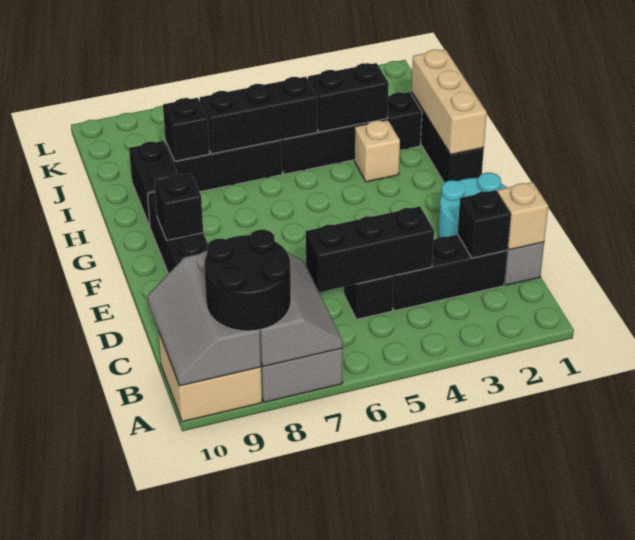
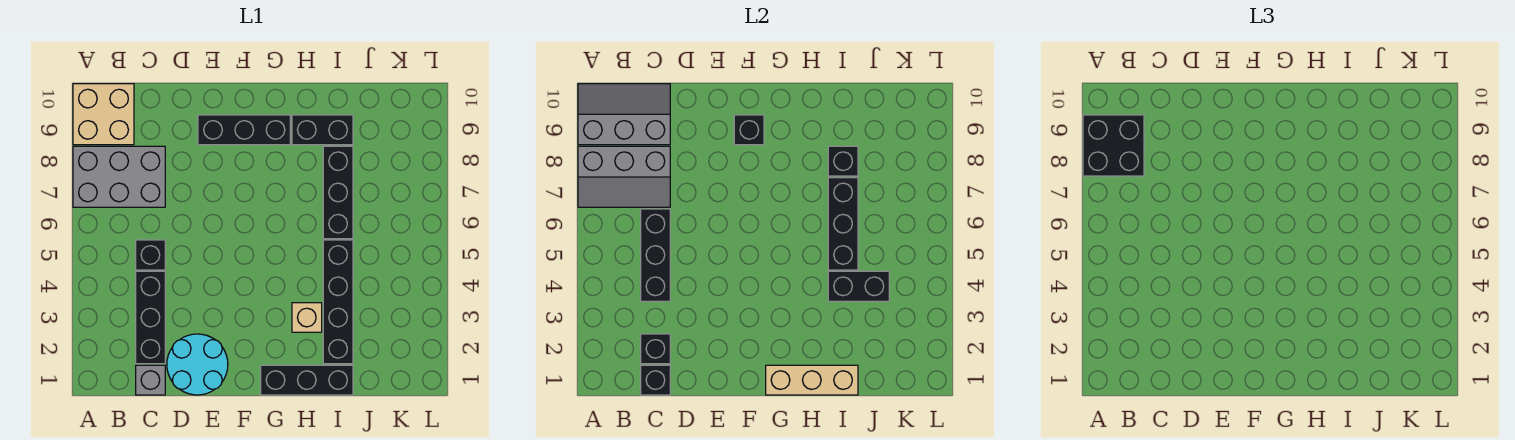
black 2x2 round brick [204,230,291,331] -> black 2x2 brick [1083,115,1144,176]
tan 1x1 brick [497,182,548,250] -> black 1x1 brick [641,365,670,395]
black 1x2 brick [308,63,389,132] -> black 1x2 brick turned to [828,271,889,301]

